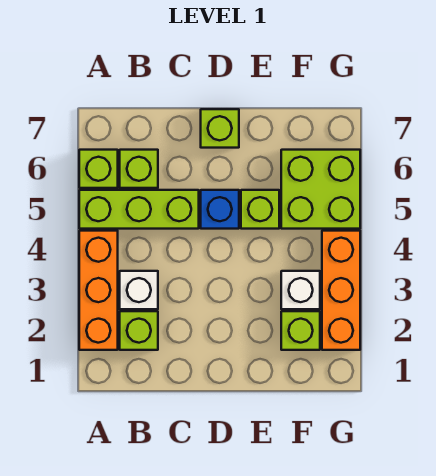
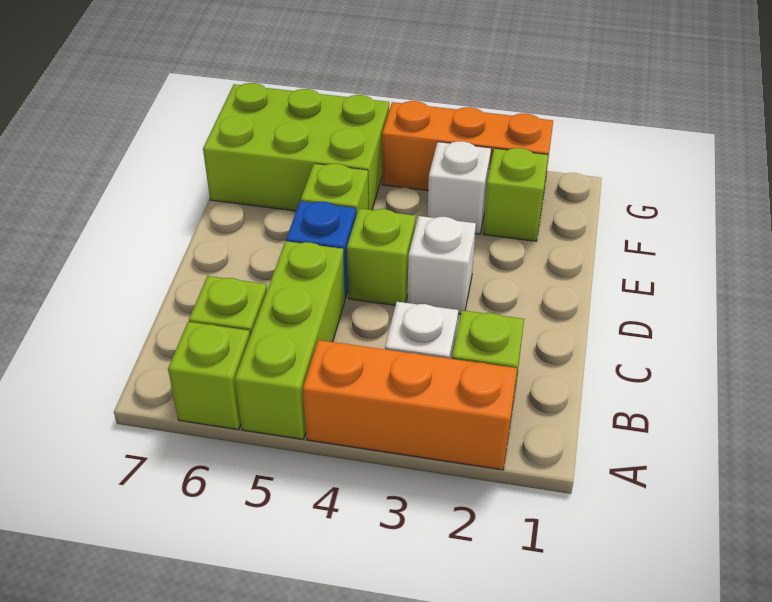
none -> white 1x1 brick [408,216,476,314]
lime 1x1 brick [201,109,239,148] -> lime 1x1 brick moved to [347,208,416,305]
lime 2x2 brick [281,150,360,229] -> lime 2x3 brick [203,83,389,211]

